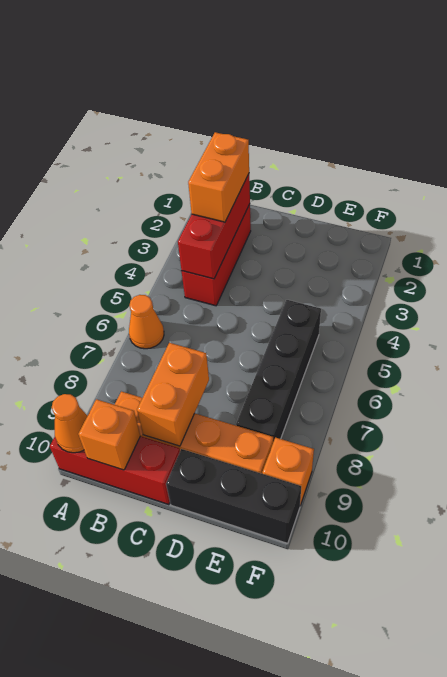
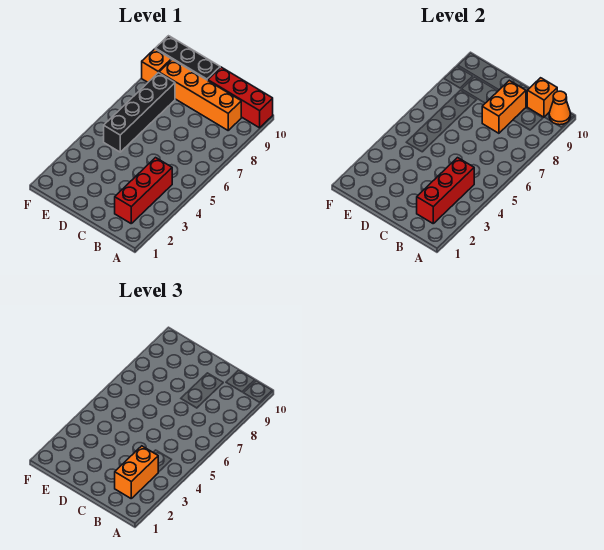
orange 1x1 cone [129,295,164,349] -> none

